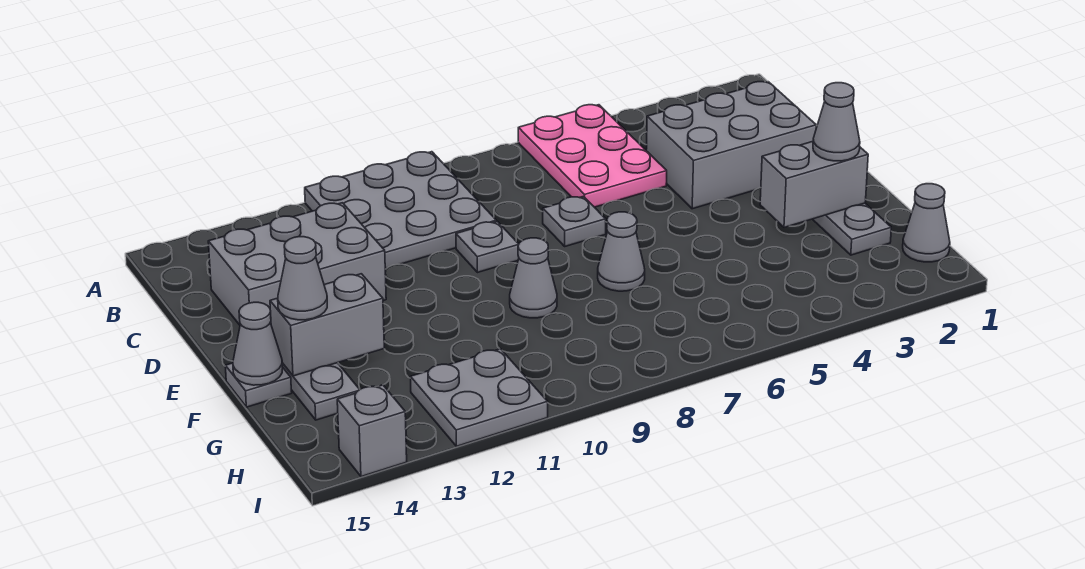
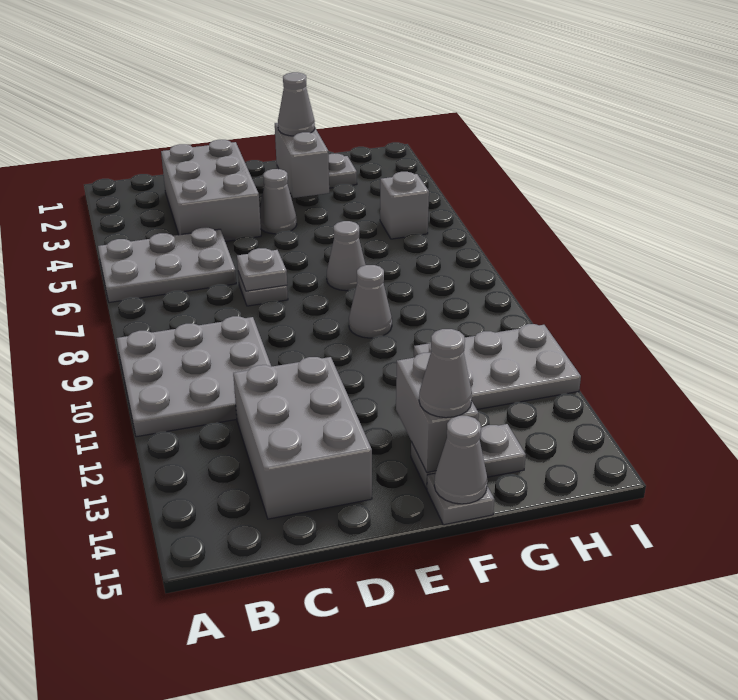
pink 2x3 plate [518,105,667,207] -> grey 2x3 plate [98,228,236,303]
grey 1x1 plate [456,221,519,273] -> grey 1x1 plate moved to [237,248,287,291]
grey 1x1 cone [903,184,950,262] -> grey 1x1 cone moved to [260,169,297,234]
grey 2x2 plate [410,349,548,446] -> grey 2x3 plate [414,324,581,409]
grey 1x1 brick [337,385,407,477] -> grey 1x1 brick moved to [380,172,429,239]

